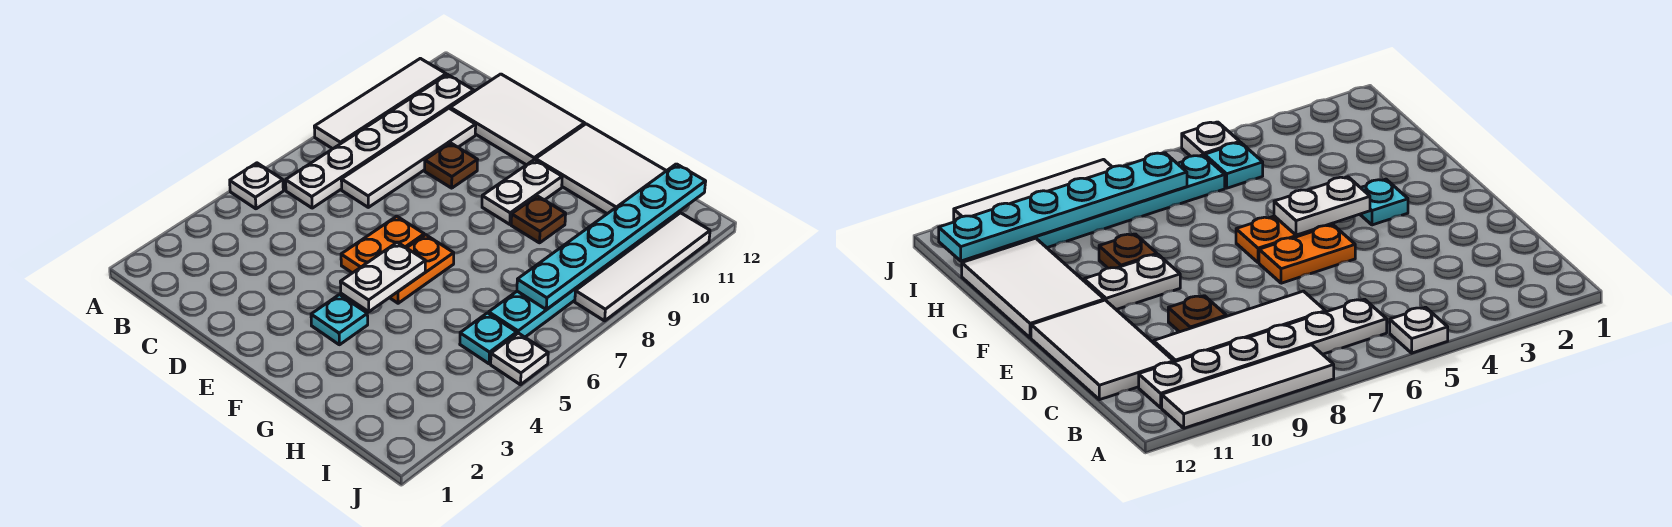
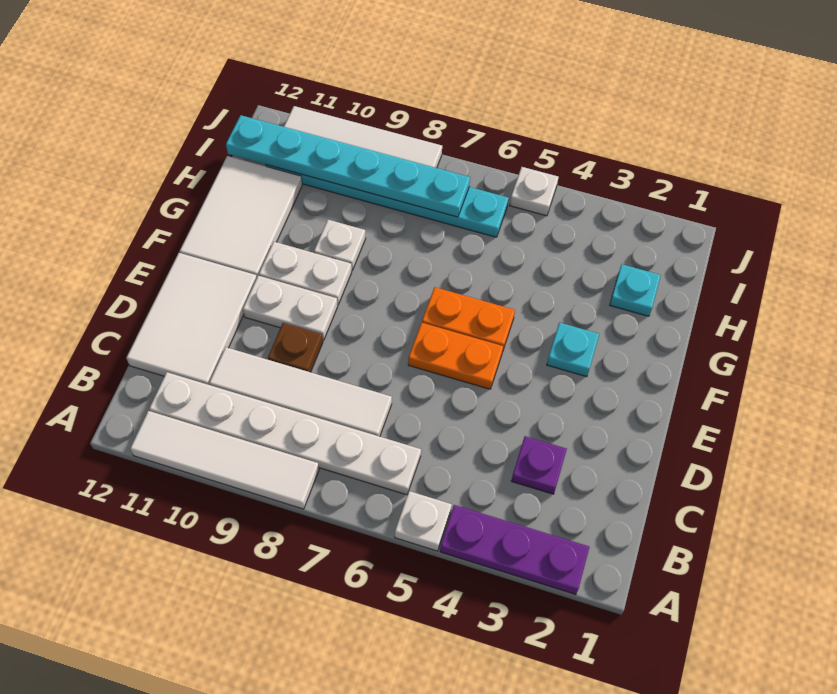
none -> purple 1x3 plate [440,505,589,595]
none -> purple 1x1 plate [512,436,567,494]
white 1x2 plate [340,242,426,312] -> white 1x2 plate moved to [243,276,338,340]
brown 1x1 plate [511,196,566,243] -> white 1x1 plate [314,220,366,270]
cyan 1x1 plate [460,313,517,364] -> cyan 1x1 plate moved to [610,264,661,316]

